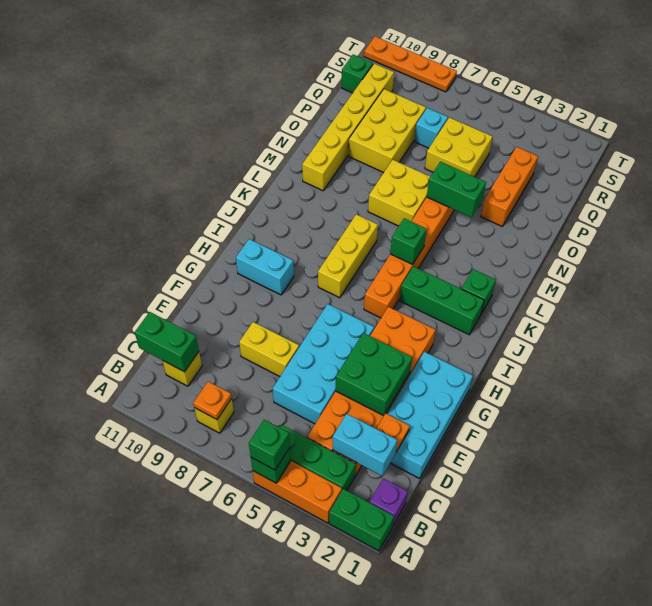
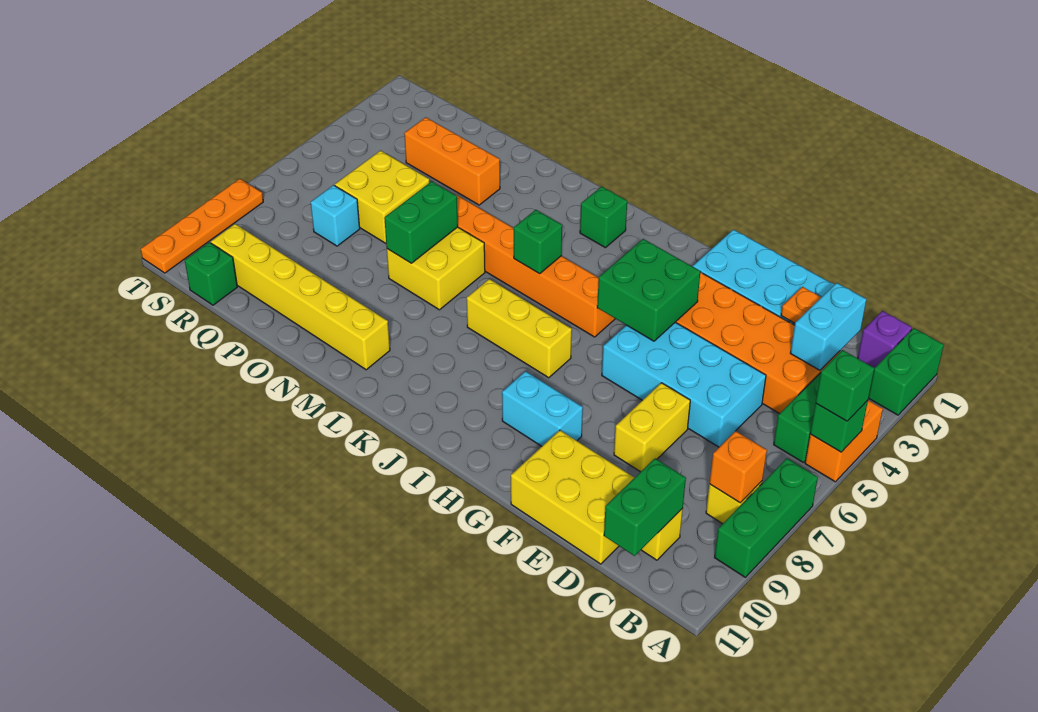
orange 1x3 brick [253,461,342,523] -> orange 1x2 brick [805,400,883,482]
orange 1x1 plate [193,382,232,419] -> orange 1x1 brick [710,431,767,503]
green 2x2 brick [336,333,412,416] -> green 2x2 brick moved to [597,239,700,341]
cyan 1x2 brick [236,239,294,295] -> cyan 1x2 brick turned to [502,371,583,446]
green 1x3 brick [400,266,484,335] -> green 1x3 brick moved to [715,458,818,577]
green 1x2 brick [427,162,486,218] -> green 1x2 brick moved to [384,181,458,263]
yellow 2x3 brick [348,89,426,173] -> yellow 2x3 brick moved to [511,430,635,564]

